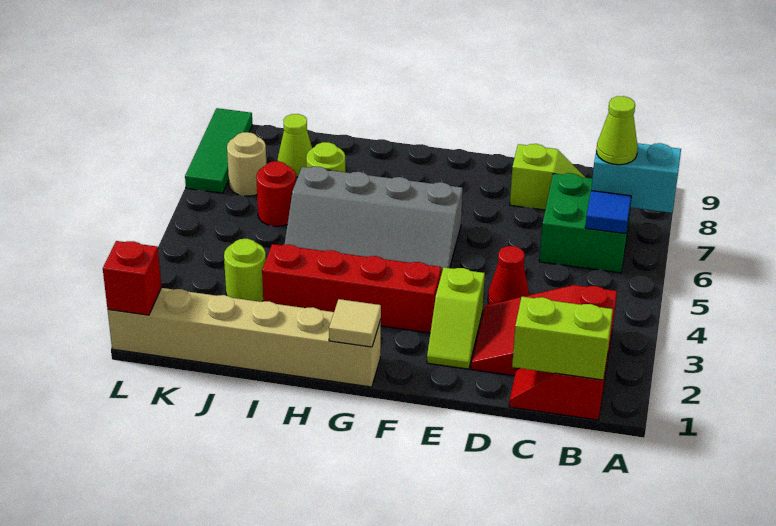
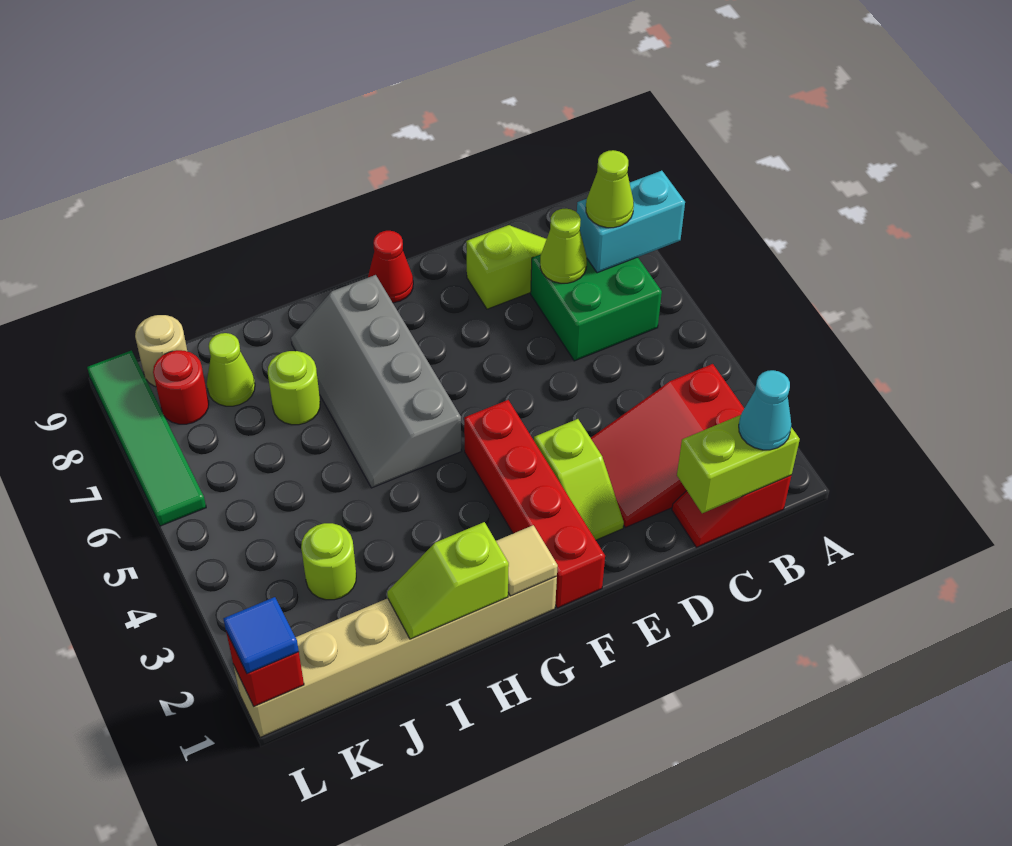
none -> cyan 1x1 cone [739,370,791,450]
blue 1x1 tile [585,191,631,234] -> blue 1x1 tile moved to [223,597,299,674]
none -> lime 1x1 cone [540,209,587,283]
red 1x1 cone [488,246,529,304] -> red 1x1 cone moved to [368,231,413,303]
red 1x4 brick [262,244,441,333] -> red 1x4 brick turned to [464,400,605,608]
grey 2x4 slope [284,167,463,274] -> grey 2x4 slope turned to [291,275,461,488]
none -> lime 1x2 slope [387,522,509,639]
red 1x1 round brick [256,161,296,226] -> red 1x1 round brick moved to [153,350,209,424]
tan 1x1 round brick [227,132,266,196] -> tan 1x1 round brick moved to [135,315,187,387]
green 1x3 tile [185,108,252,193] -> green 1x4 tile [87,350,206,526]

